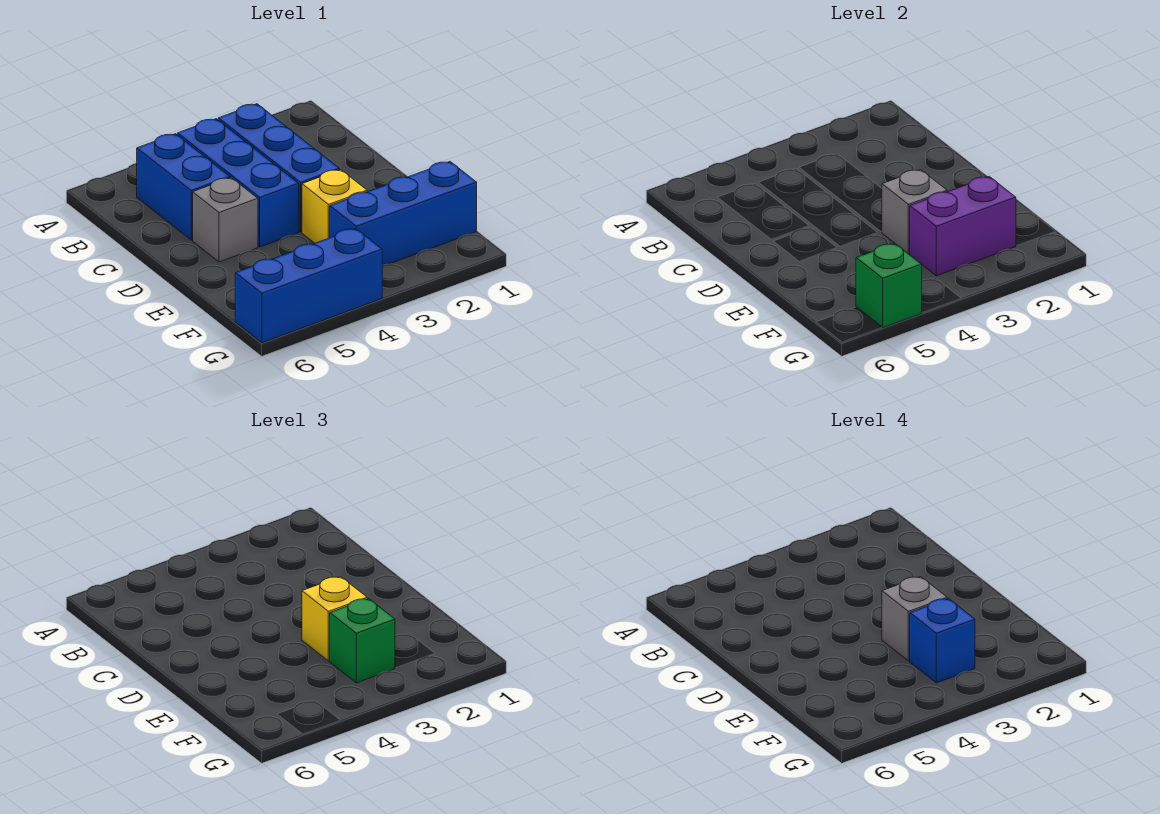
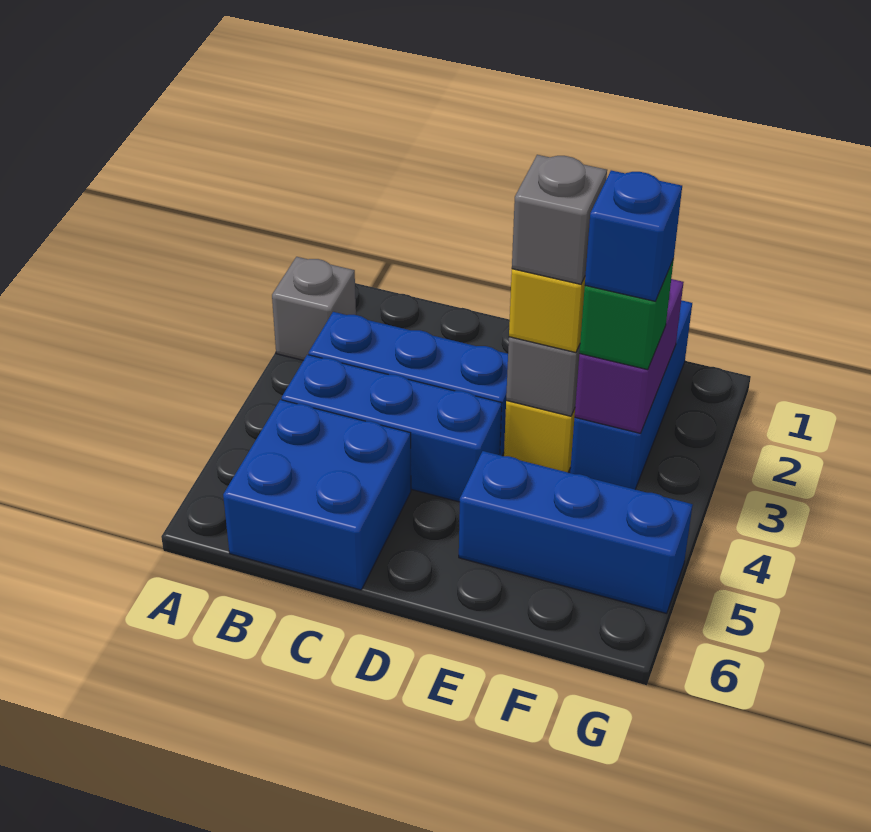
blue 1x2 brick [137,134,230,240] -> blue 2x2 brick [223,400,411,590]
grey 1x1 brick [193,178,258,262] -> grey 1x1 brick moved to [272,257,356,360]
blue 1x3 brick [235,228,382,343] -> blue 1x3 brick turned to [459,451,693,613]
green 1x1 brick [856,244,922,328] -> none

